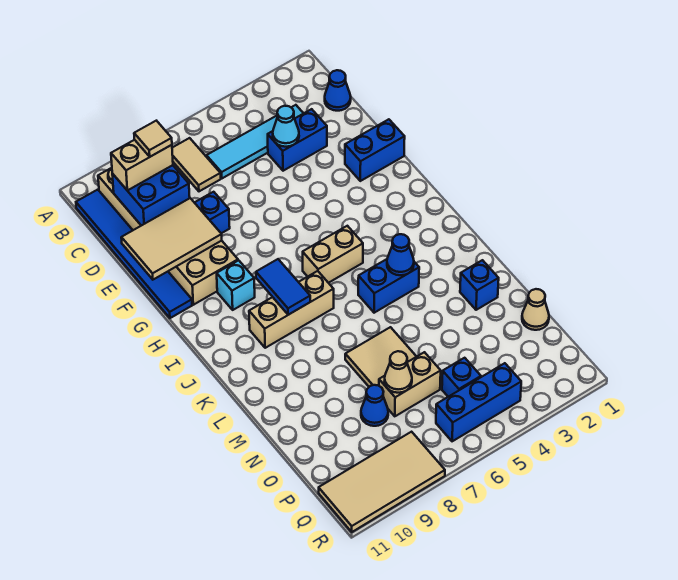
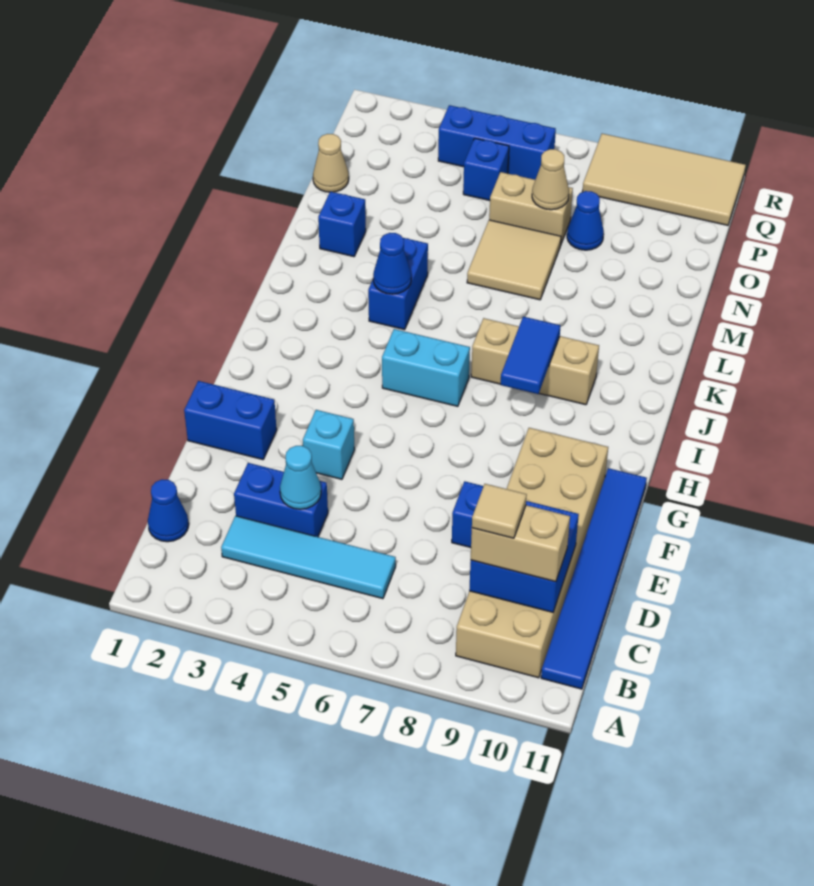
tan 1x2 tile [172,138,221,191] -> none
tan 2x3 tile [121,198,222,280] -> none
cyan 1x1 brick [217,260,255,310] -> cyan 1x1 brick moved to [303,410,355,479]
tan 1x2 brick [303,226,363,283] -> cyan 1x2 brick [382,329,470,406]
blue 1x2 brick [358,259,419,313] -> blue 1x2 brick turned to [368,238,428,330]

